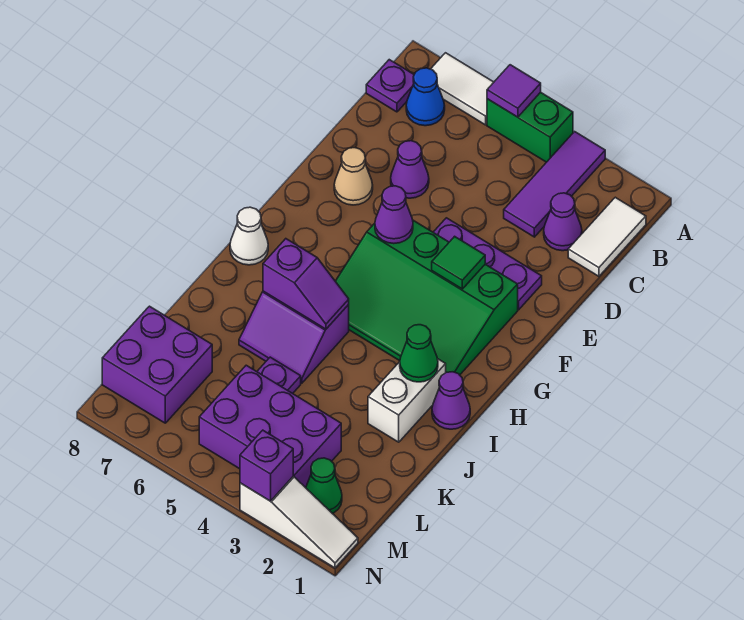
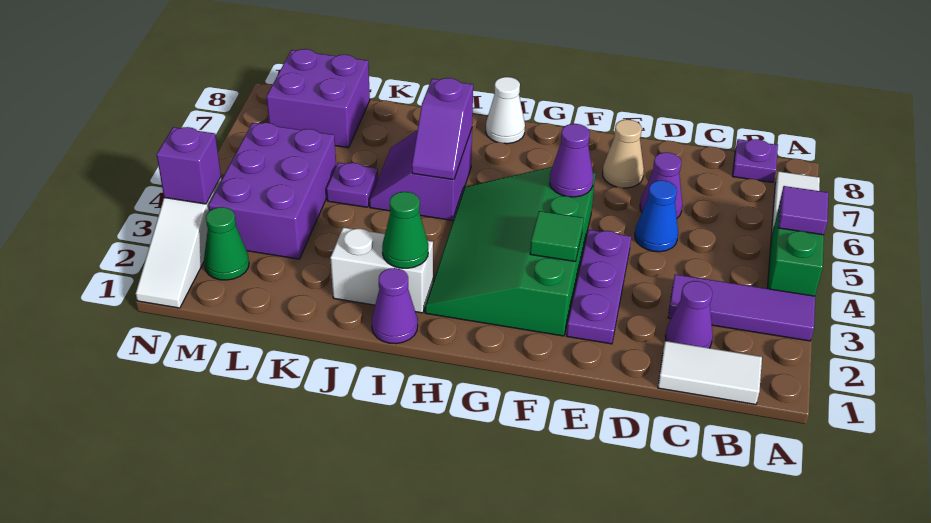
blue 1x1 cone [406,68,445,126] -> blue 1x1 cone moved to [635,180,678,252]

